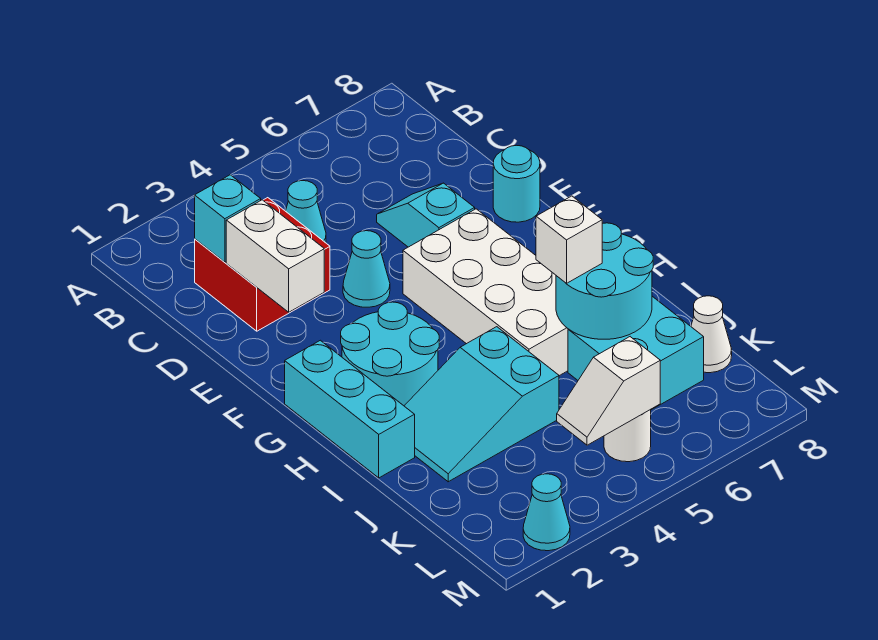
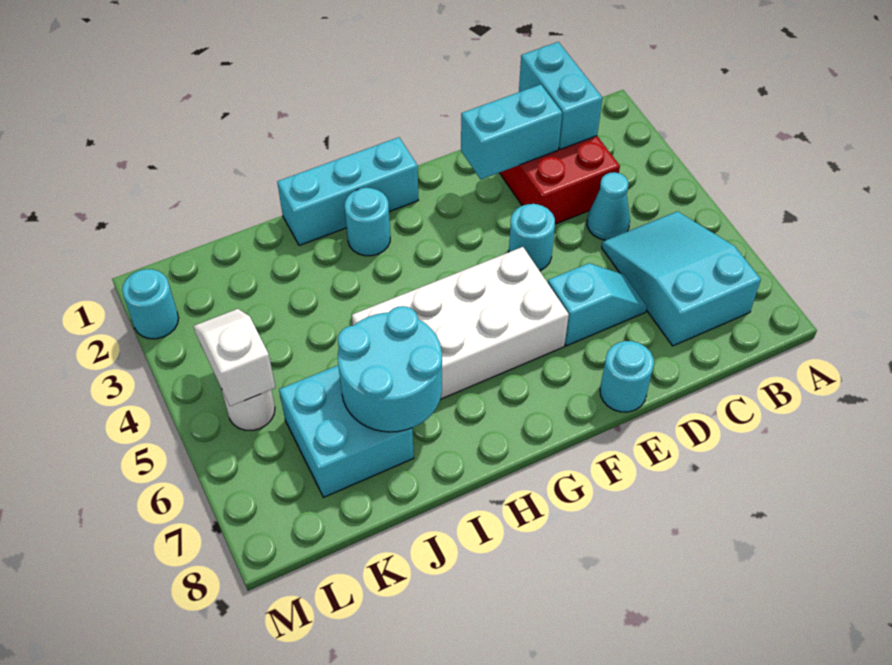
cyan 1x1 brick [195,175,261,262] -> cyan 1x2 brick [519,42,602,149]
white 1x2 brick [226,200,324,312] -> cyan 1x2 brick [461,84,562,180]
cyan 1x1 cone [343,231,390,307] -> cyan 1x1 round brick [509,204,555,271]
cyan 2x2 round brick [341,302,439,406] -> cyan 1x1 round brick [345,188,390,256]
cyan 2x3 slope [405,327,559,482] -> cyan 2x3 slope moved to [602,211,761,346]
white 1x1 brick [536,196,602,283] -> none
white 1x1 cone [691,296,732,373] -> none
cyan 1x1 cone [523,474,570,551] -> cyan 1x1 round brick [122,269,179,339]

